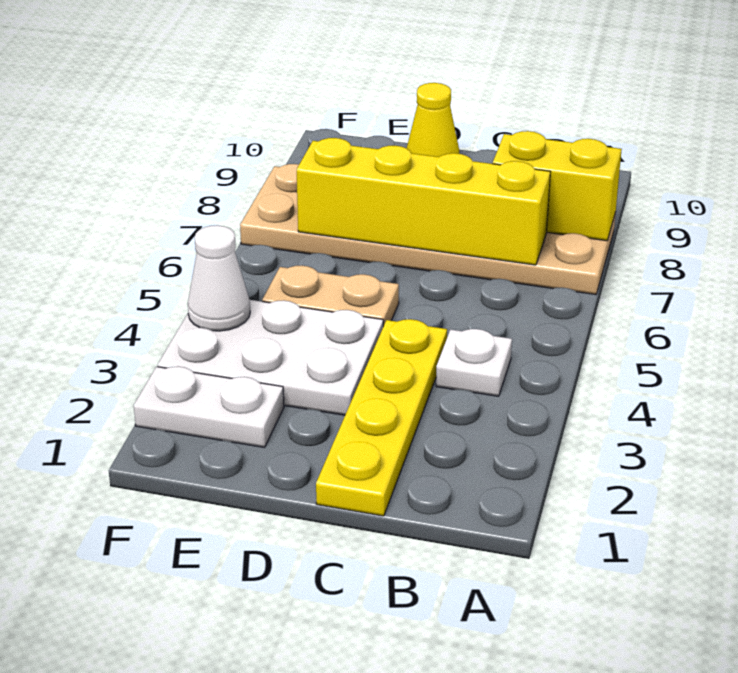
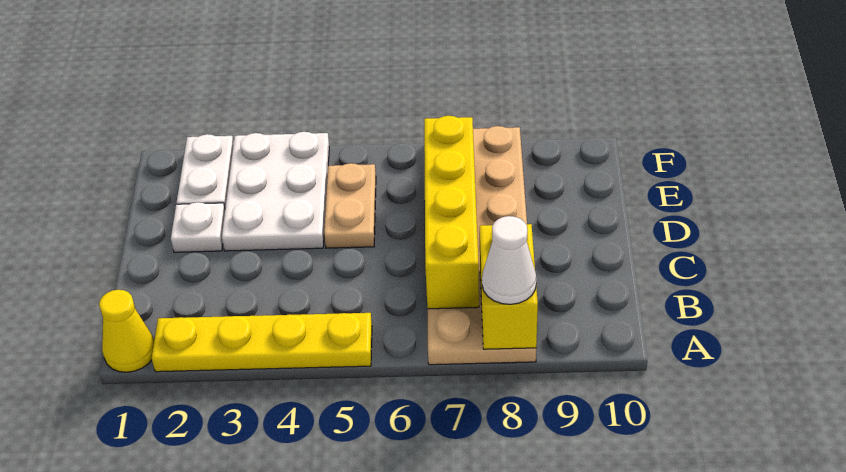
white 1x1 plate [436,329,512,396] -> white 1x1 plate moved to [171,202,225,252]
yellow 1x4 plate [316,319,447,516] -> yellow 1x4 plate moved to [152,313,372,372]
yellow 1x1 cone [407,83,459,157] -> yellow 1x1 cone moved to [99,290,154,372]
white 1x1 cone [188,225,250,331] -> white 1x1 cone moved to [482,216,536,304]

